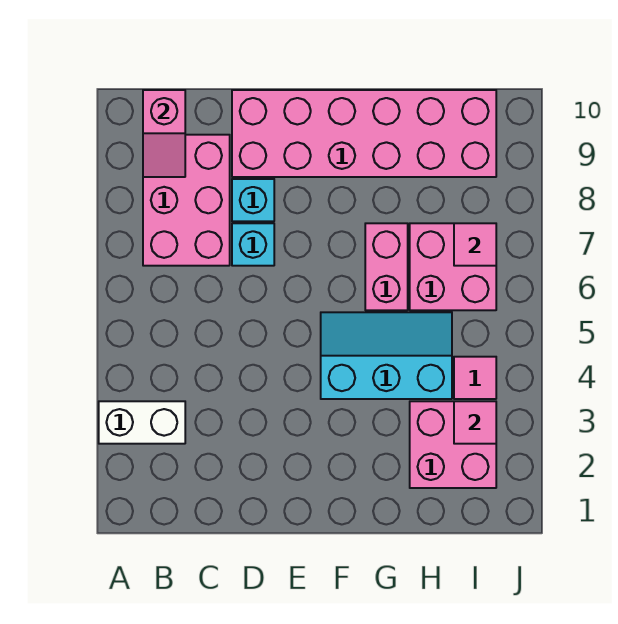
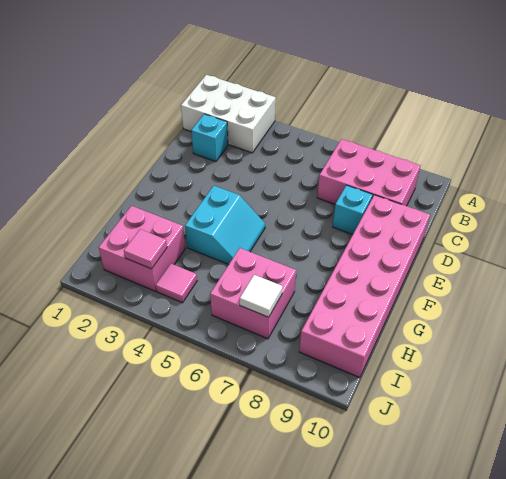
white 1x2 brick [99,401,185,444] -> white 2x3 brick [181,75,276,153]
pink 1x2 slope [143,90,185,177] -> none
cyan 1x1 brick [232,223,274,266] -> cyan 1x1 brick moved to [191,114,228,162]
cyan 2x3 slope [321,312,452,399] -> cyan 2x2 slope [185,186,265,264]
pink 1x2 brick [365,223,408,310] -> none
pink 1x1 tile [454,223,496,266] -> white 1x1 tile [240,275,283,317]

